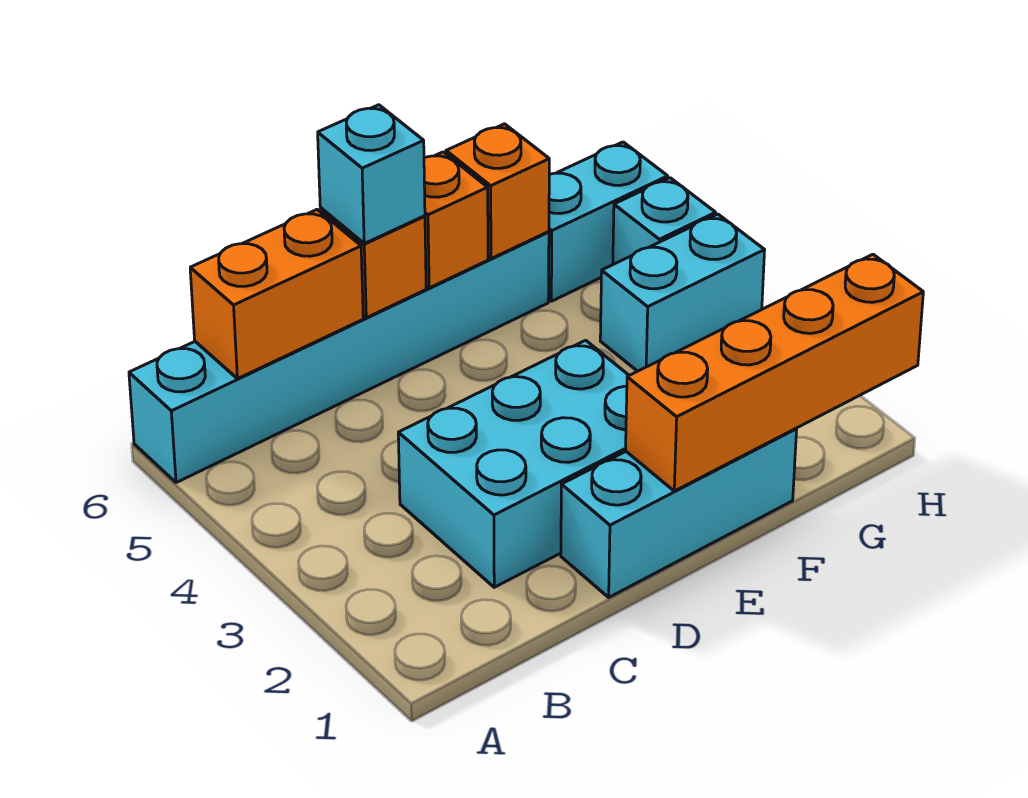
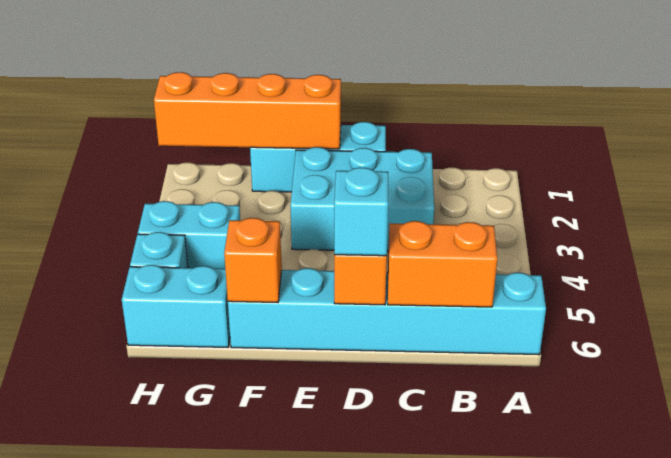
orange 1x1 brick [424,152,488,288] -> none

